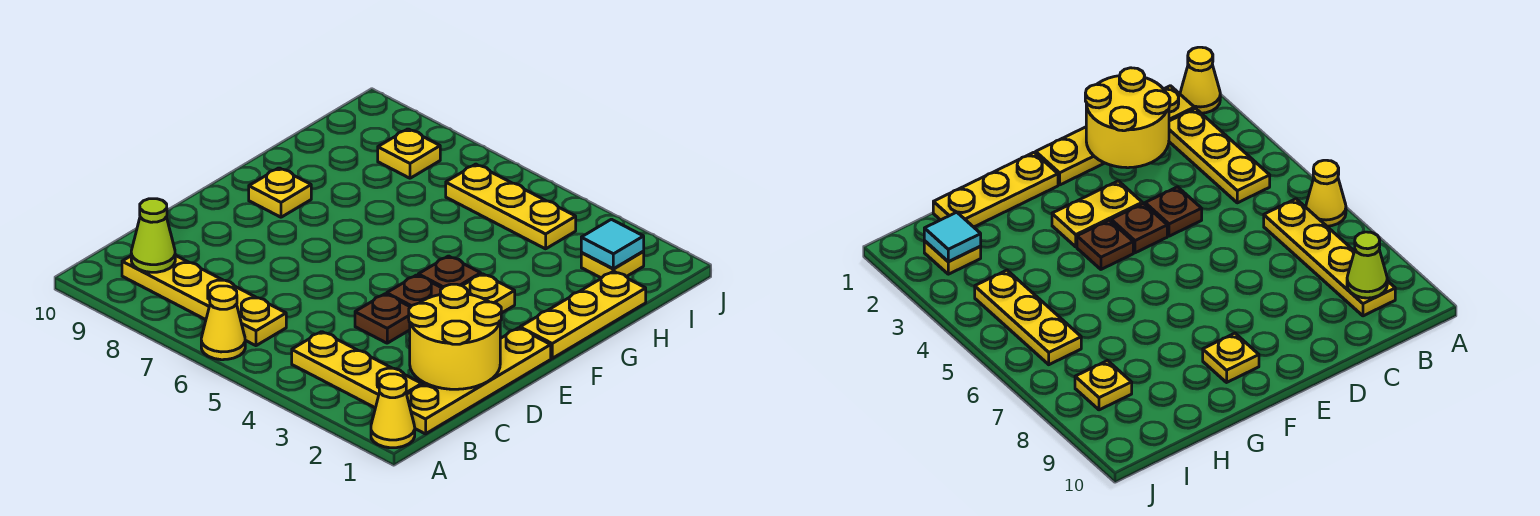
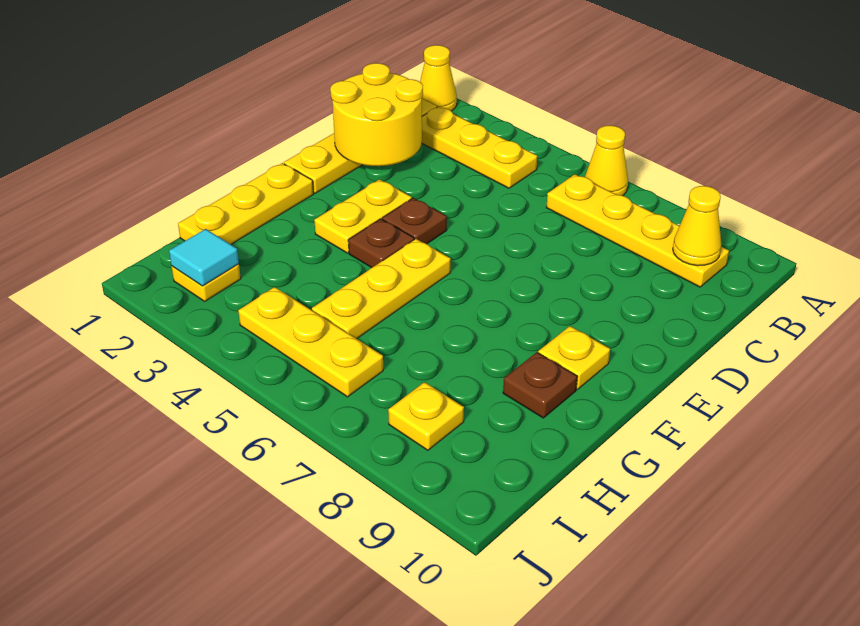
lime 1x1 cone [131,199,175,272] -> yellow 1x1 cone [673,186,721,266]
brown 1x1 plate [355,294,410,343] -> brown 1x1 plate moved to [503,352,577,418]
none -> yellow 1x3 plate [312,239,451,339]

